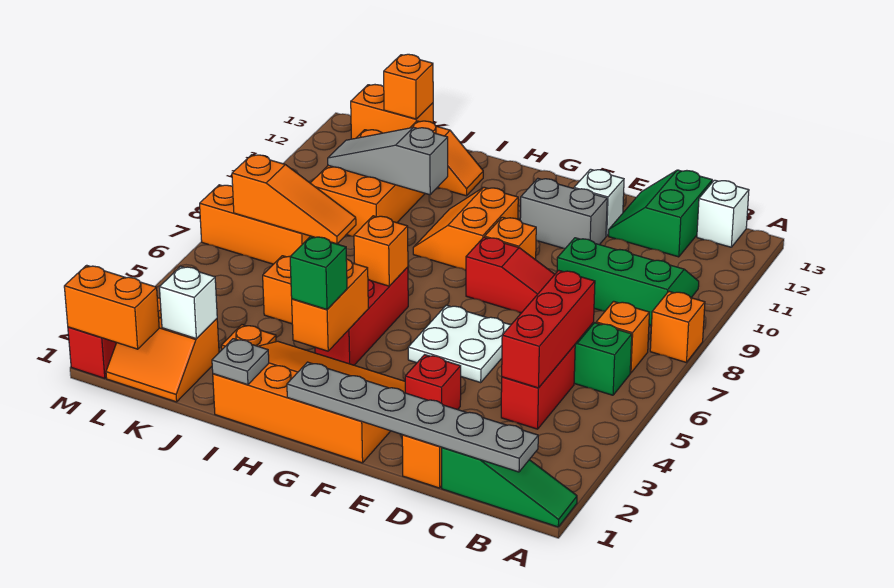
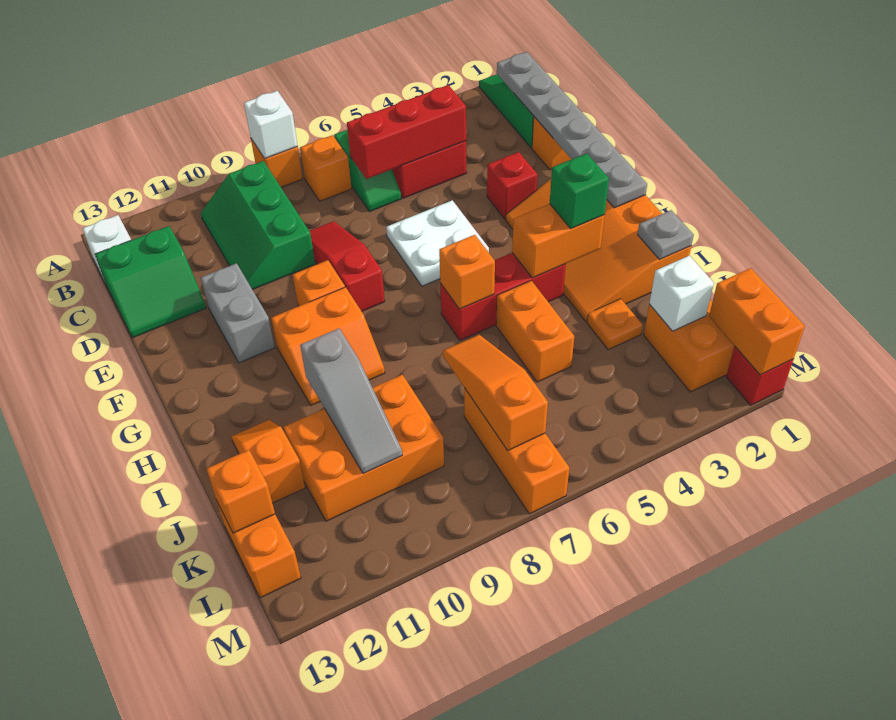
white 1x1 brick [574,169,624,236] -> white 1x1 brick moved to [244,91,297,159]

